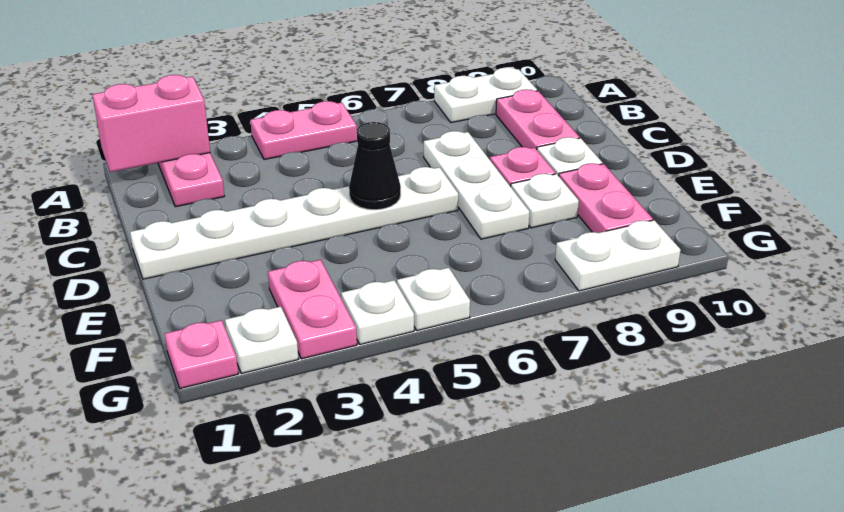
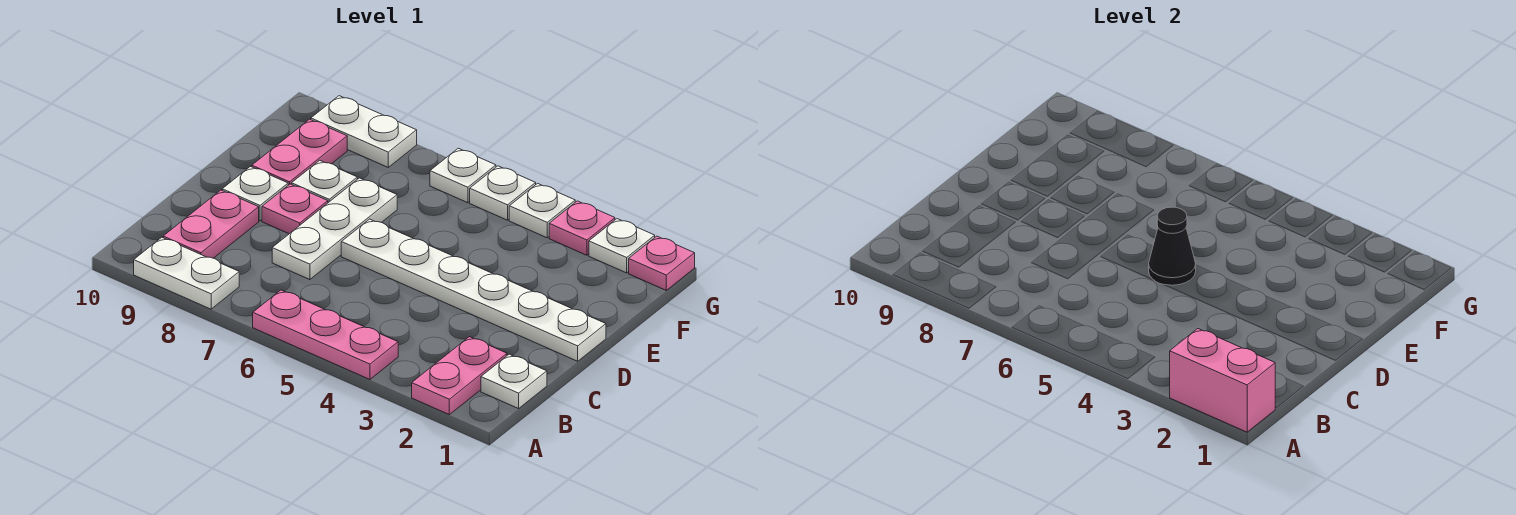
pink 1x2 plate [250,101,357,160] -> pink 1x3 plate [253,290,398,379]
none -> white 1x1 plate [481,354,547,409]
pink 1x2 plate [268,260,357,359] -> pink 1x1 plate [549,201,615,255]
none -> white 1x1 plate [430,148,496,203]

